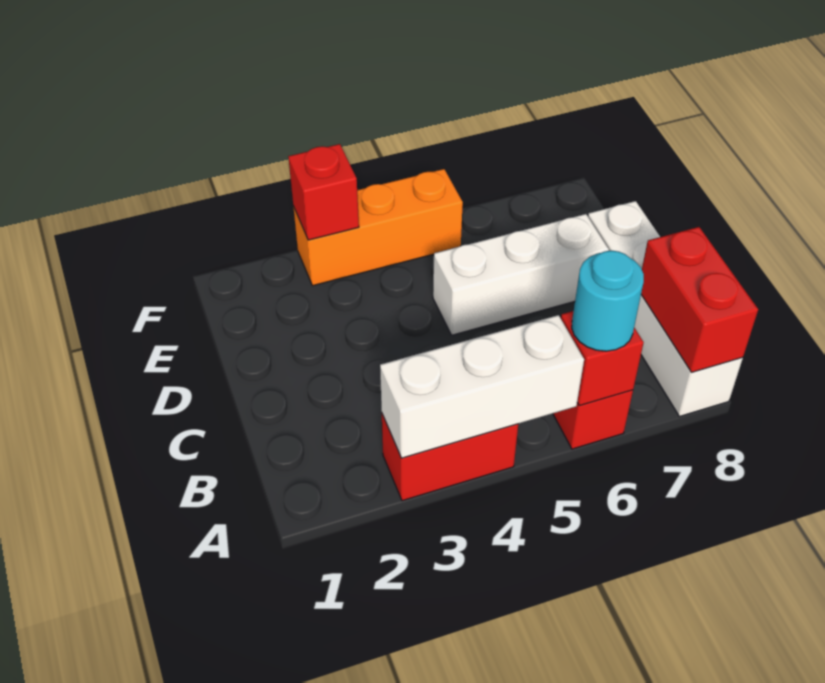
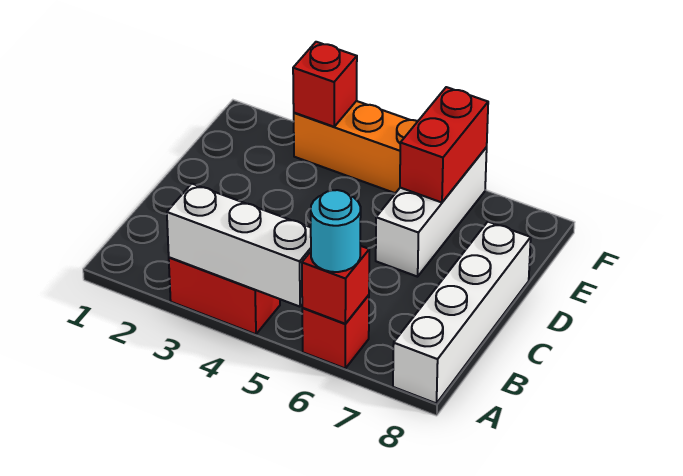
red 1x2 brick [641,227,758,372] -> red 1x2 brick moved to [400,87,488,202]
white 1x3 brick [433,214,609,335] -> white 1x3 brick turned to [376,147,487,277]

